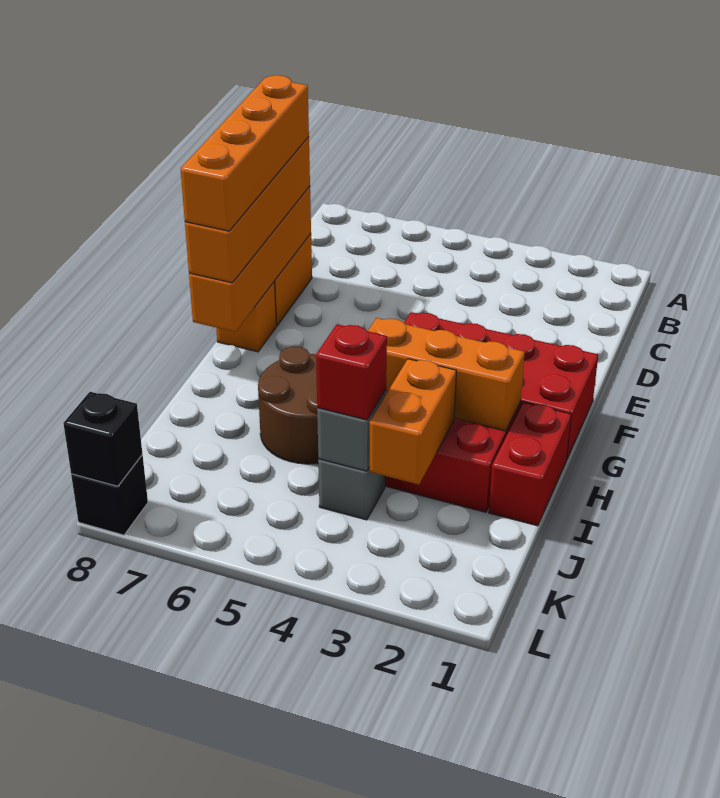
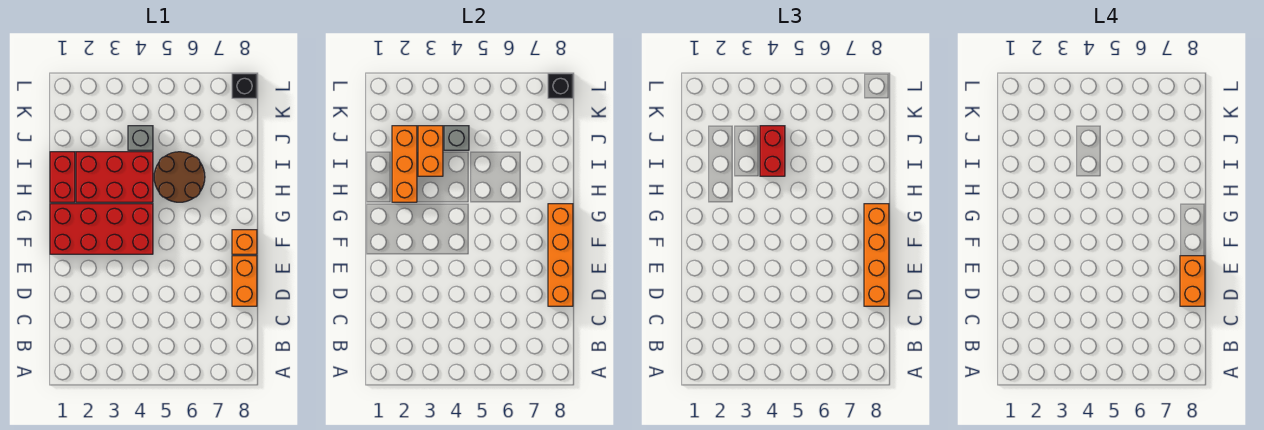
orange 1x4 brick [181,75,309,231] -> orange 1x2 brick [1180,256,1205,306]
orange 1x3 brick [368,318,525,431] -> orange 1x3 brick turned to [392,126,417,202]
red 1x1 brick [316,324,387,420] -> red 1x2 brick [760,126,785,176]

